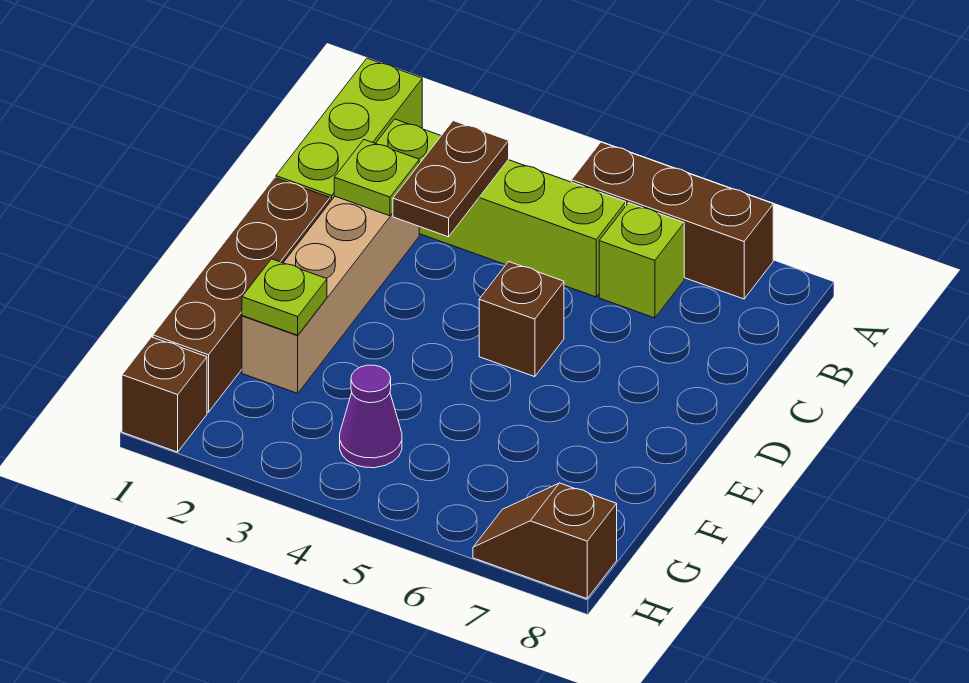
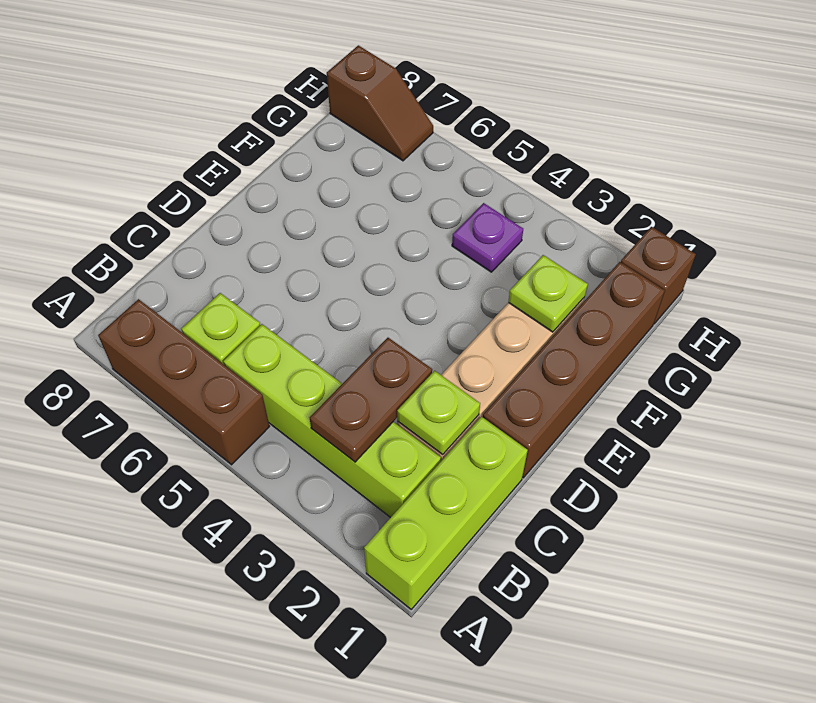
brown 1x1 brick [479,262,564,377] -> none
purple 1x1 cone [340,365,402,468] -> purple 1x1 plate [452,203,523,272]

